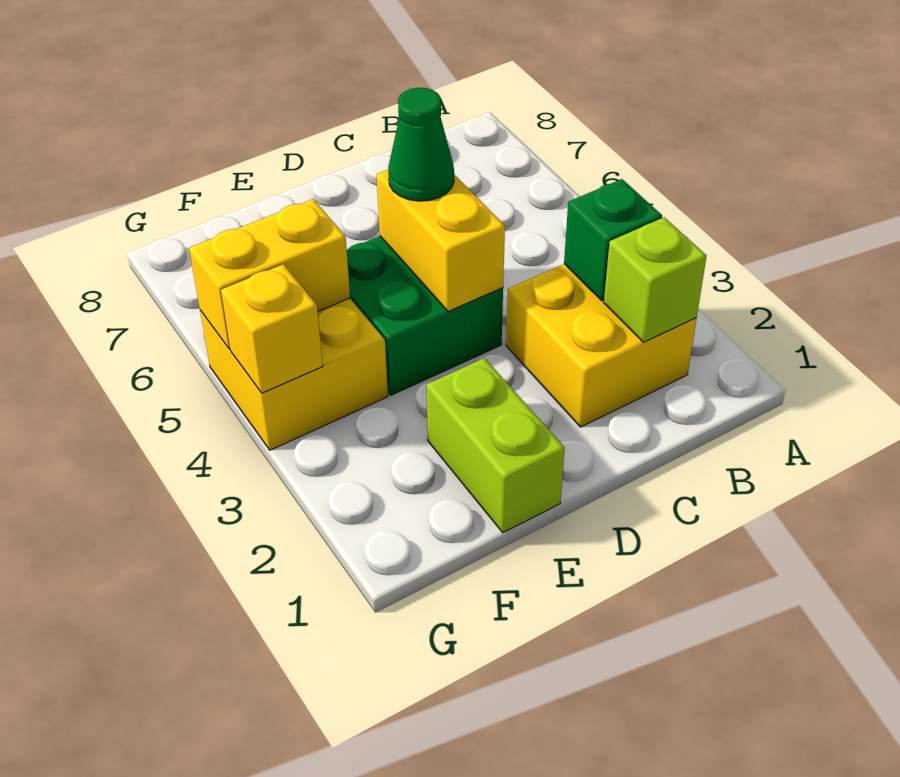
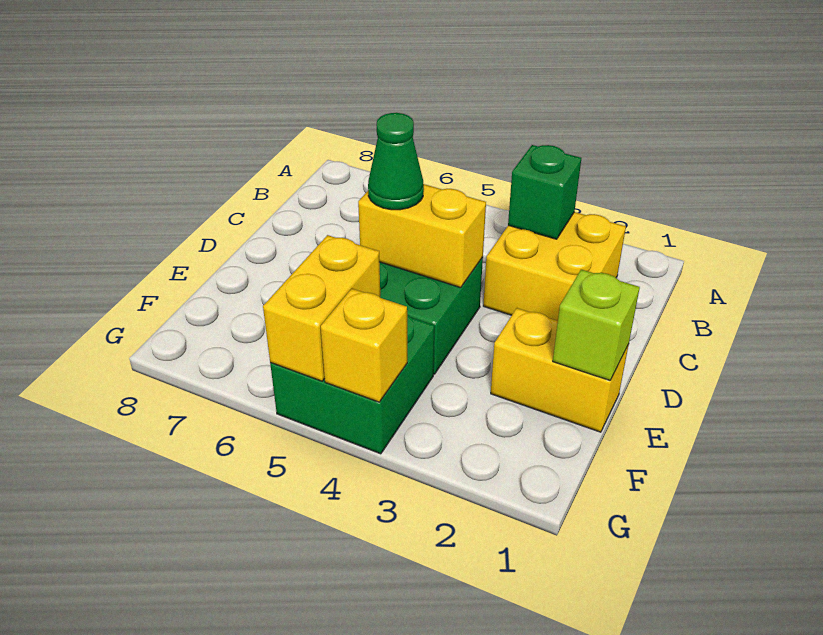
lime 1x1 brick [604,217,707,342] -> lime 1x1 brick moved to [553,270,640,380]
lime 1x2 brick [426,358,565,533] -> yellow 1x2 brick [491,308,628,432]
yellow 2x2 brick [200,298,388,450] -> green 2x2 brick [270,315,434,454]

